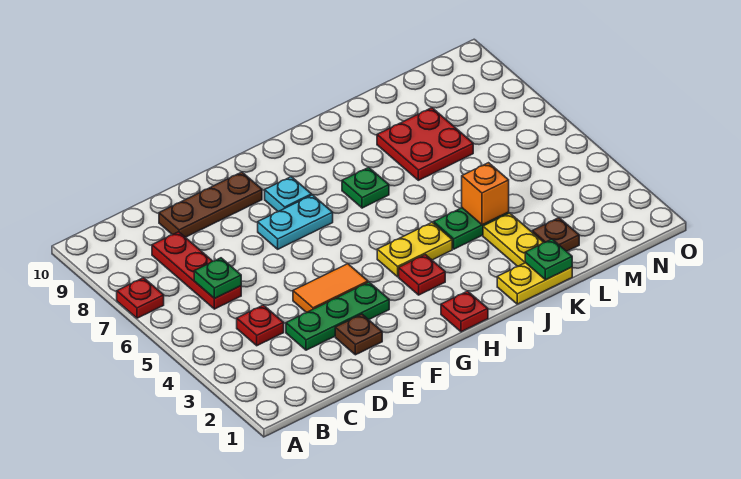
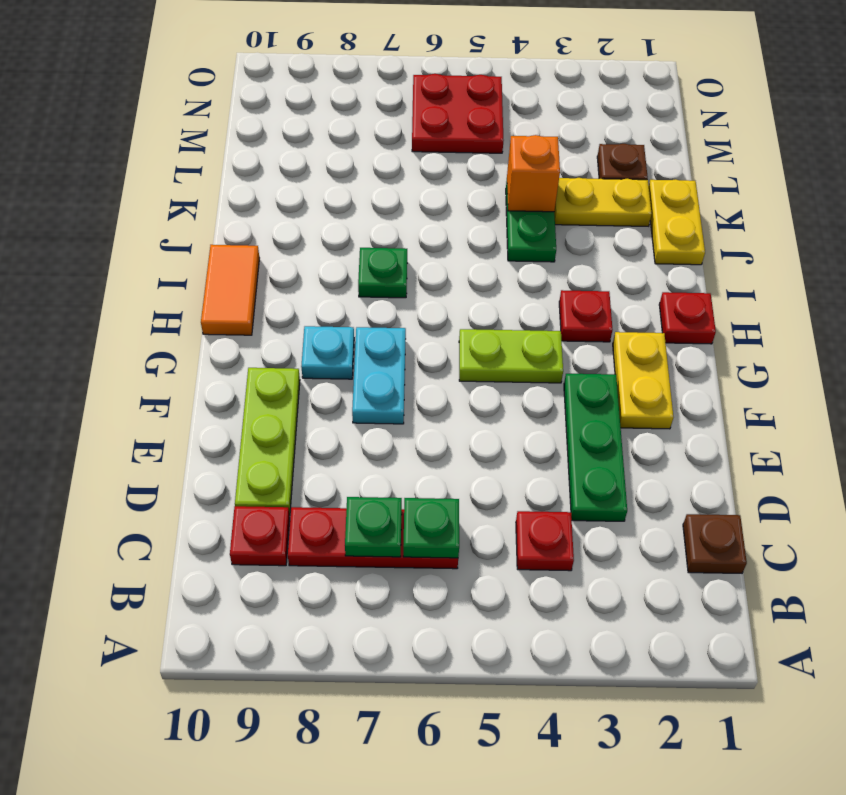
red 1x1 plate [117,278,164,318] -> red 1x1 plate moved to [230,506,290,566]
brown 1x3 plate [159,172,262,237] -> lime 1x3 plate [235,368,300,516]
brown 1x1 plate [335,314,382,355] -> brown 1x1 plate moved to [683,514,747,573]
orange 1x2 tile [293,264,368,313] -> orange 1x2 tile moved to [201,245,259,335]
none -> lime 1x2 plate [459,329,563,383]
yellow 1x2 plate [377,222,452,277] -> yellow 1x2 plate moved to [613,332,673,429]
green 1x1 plate [525,239,572,280] -> green 1x1 plate moved to [345,497,402,557]
red 2x2 plate [377,108,473,180] -> red 2x2 plate moved to [412,74,504,153]

